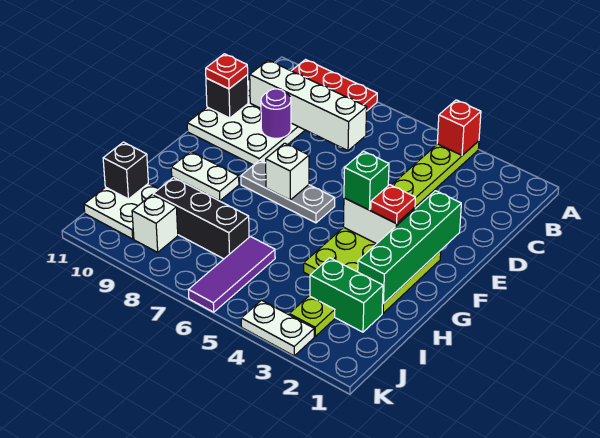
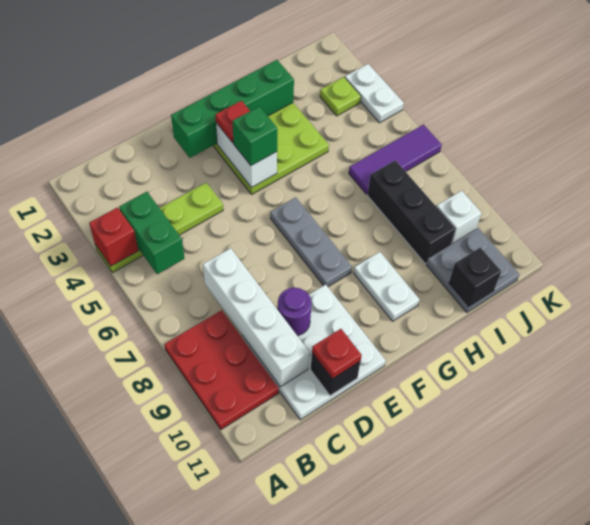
white 1x1 brick [266,143,309,200] -> none
green 1x2 brick [310,258,383,332] -> green 1x2 brick moved to [119,192,185,274]
white 2x2 plate [84,184,158,239] -> grey 2x2 plate [426,228,519,312]

